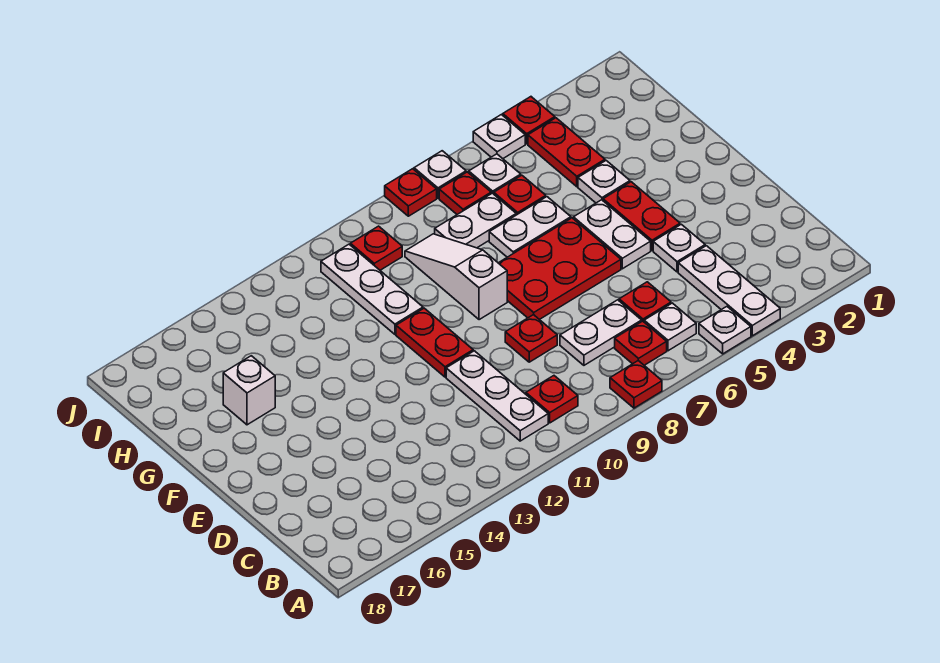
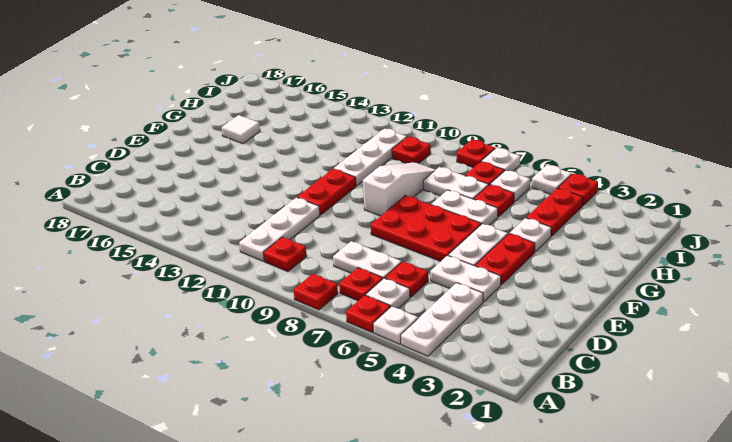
white 1x1 plate [653,224,705,272] -> white 1x2 plate [430,255,501,302]
red 1x1 plate [505,315,557,362] -> red 1x1 plate moved to [346,295,390,332]
white 1x1 brick [223,356,275,425] -> white 1x1 tile [222,115,260,144]

